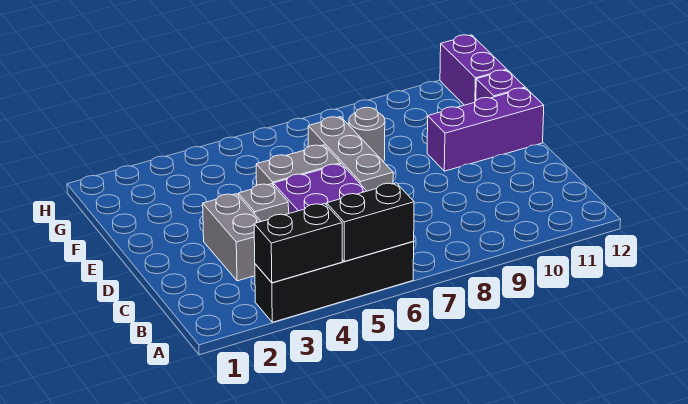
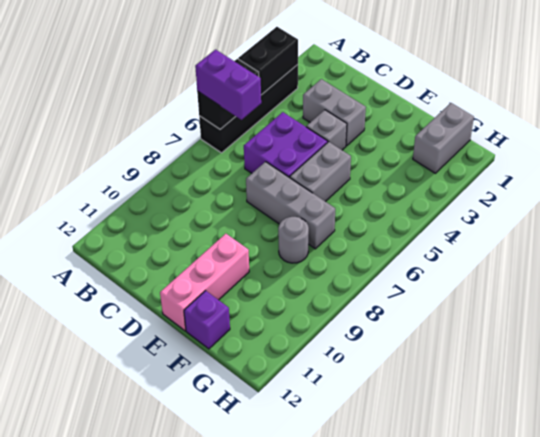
purple 1x3 brick [427,88,544,171] -> pink 1x3 brick [160,234,249,331]
none -> grey 1x2 brick [413,103,474,173]
purple 1x2 brick [440,35,507,105] -> purple 1x2 brick moved to [195,50,261,120]

